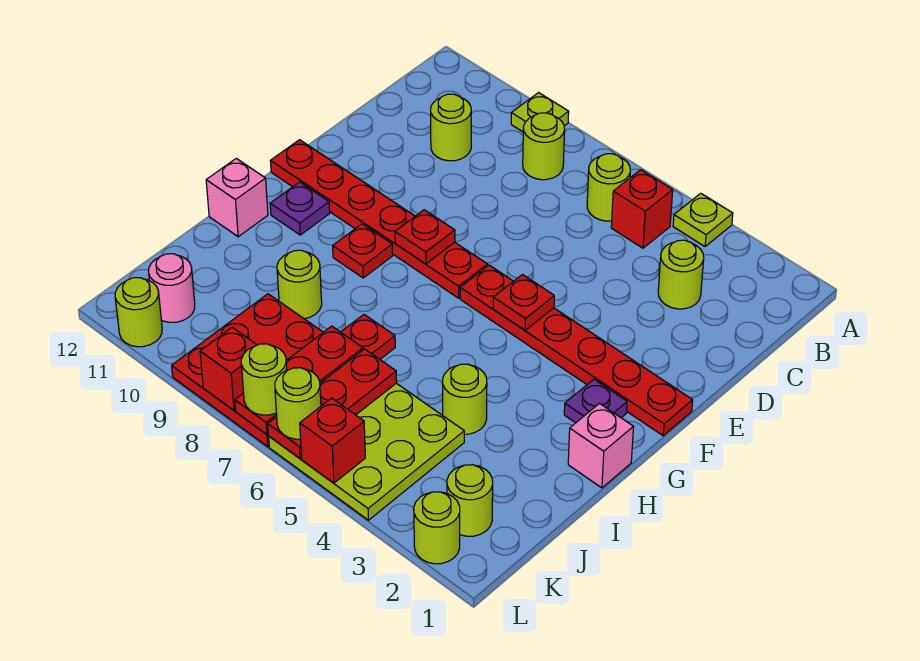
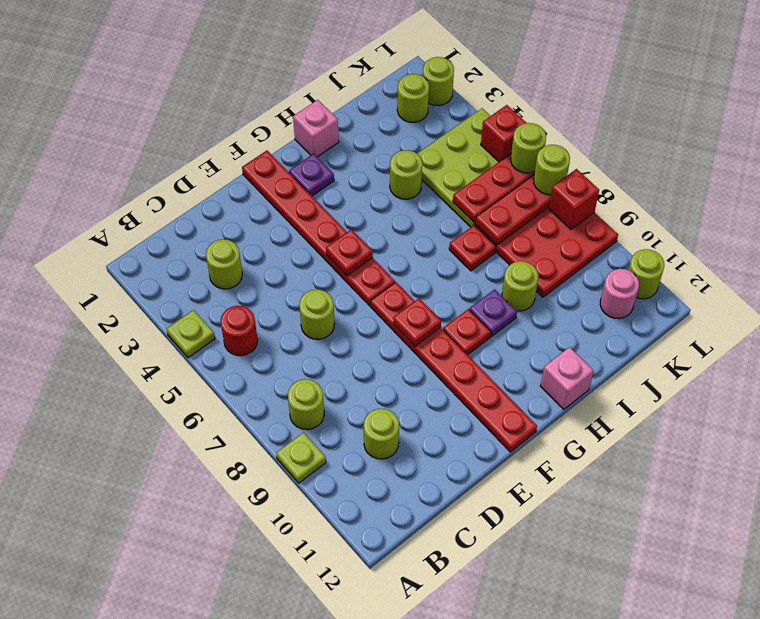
red 1x1 brick [611,170,673,248] -> red 1x1 round brick [220,306,258,356]
lime 1x1 round brick [587,154,630,221] -> lime 1x1 round brick moved to [299,289,335,339]
purple 1x1 plate [270,182,330,235] -> purple 1x1 plate moved to [470,289,517,336]

